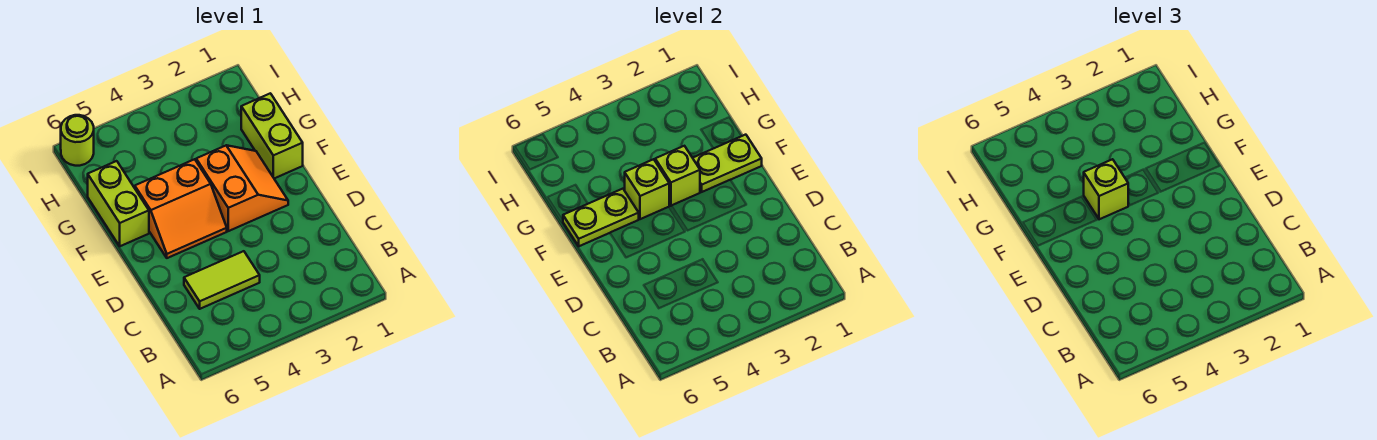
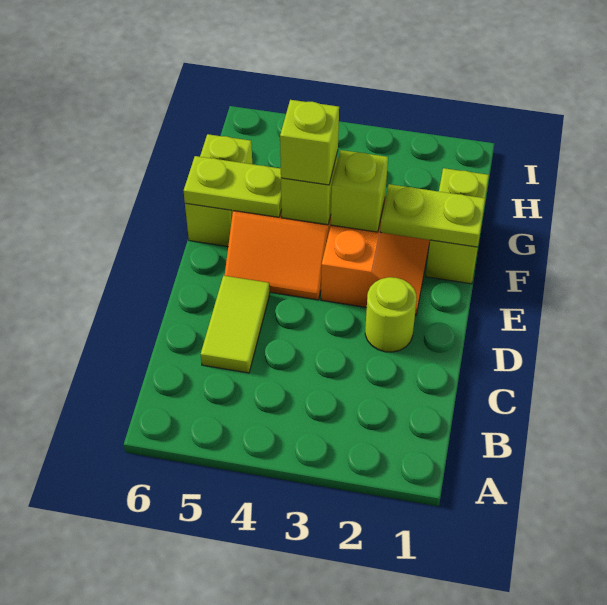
lime 1x2 tile [184,251,260,309] -> lime 1x2 tile turned to [201,276,270,373]
lime 1x1 round brick [61,115,94,166] -> lime 1x1 round brick moved to [365,277,417,352]

